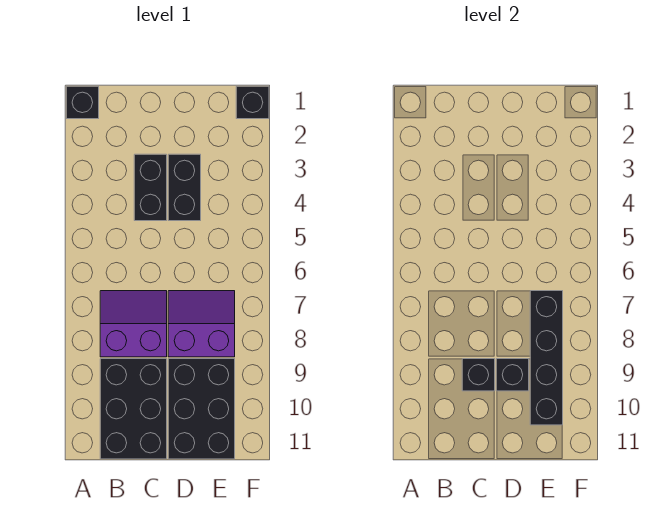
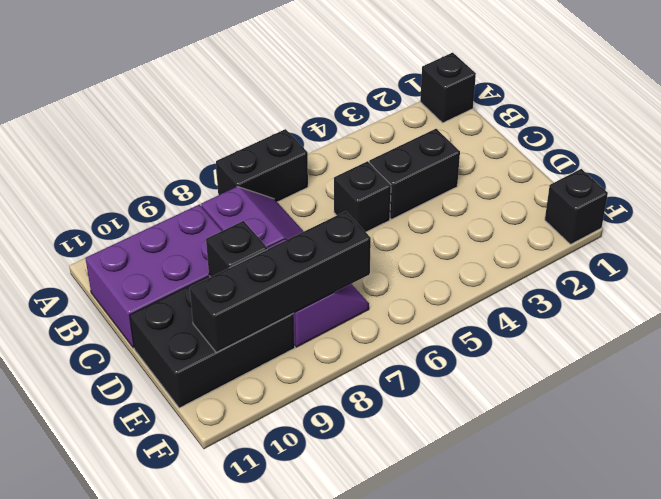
black 2x3 brick [100,359,167,459] -> purple 2x3 brick [85,204,222,348]
black 1x1 brick [462,359,495,391] -> black 1x1 brick moved to [334,161,391,232]
black 1x2 brick [168,154,201,221] -> black 1x2 brick moved to [216,129,308,202]

